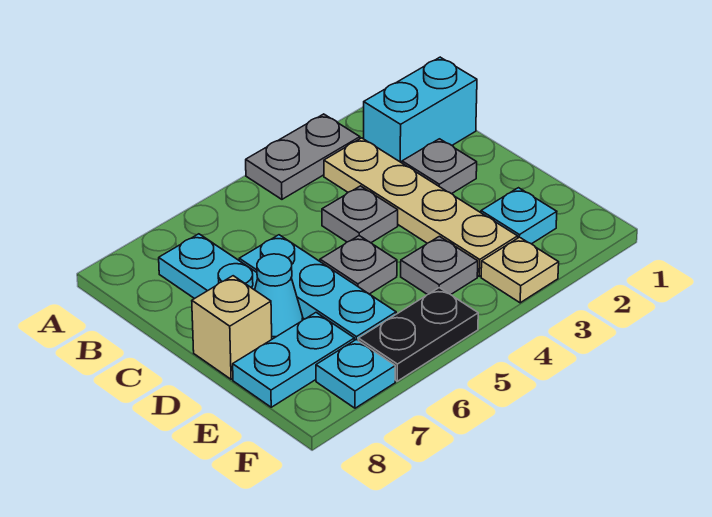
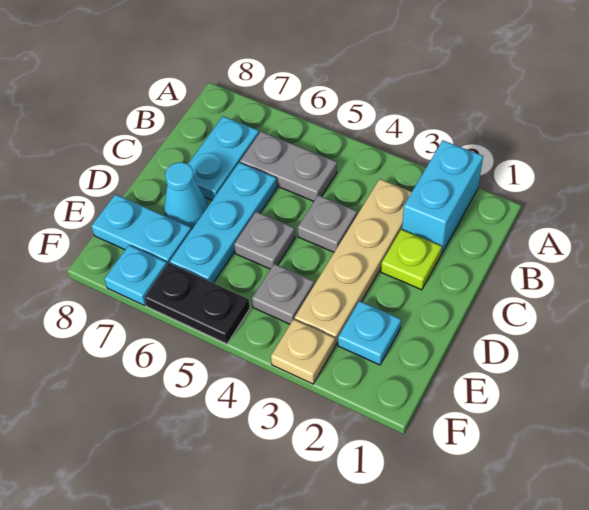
grey 1x2 plate [246,114,360,199] -> grey 1x2 plate moved to [240,132,337,201]
cyan 1x2 brick [364,57,477,163] -> cyan 1x2 brick turned to [402,140,483,254]
grey 1x1 plate [402,139,477,194] -> lime 1x1 plate [381,229,442,290]
tan 1x1 brick [192,276,272,379] -> none

